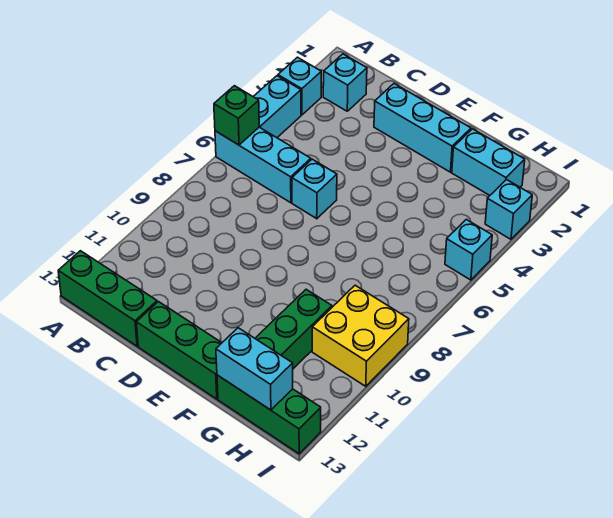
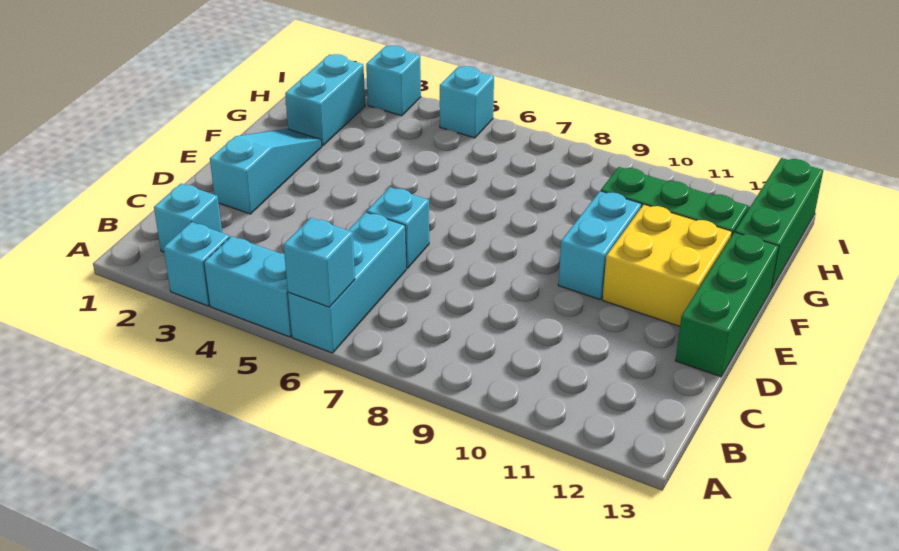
green 1x1 brick [214,86,259,145] -> cyan 1x1 brick [284,218,355,307]
green 1x3 brick [58,251,157,346] -> none
cyan 1x3 brick [374,84,471,172] -> cyan 1x3 slope [210,129,322,214]
cyan 1x2 brick [216,328,293,410] -> cyan 1x2 brick moved to [558,191,641,300]
yellow 2x2 brick [312,285,409,386] -> yellow 2x2 brick moved to [602,204,732,326]

